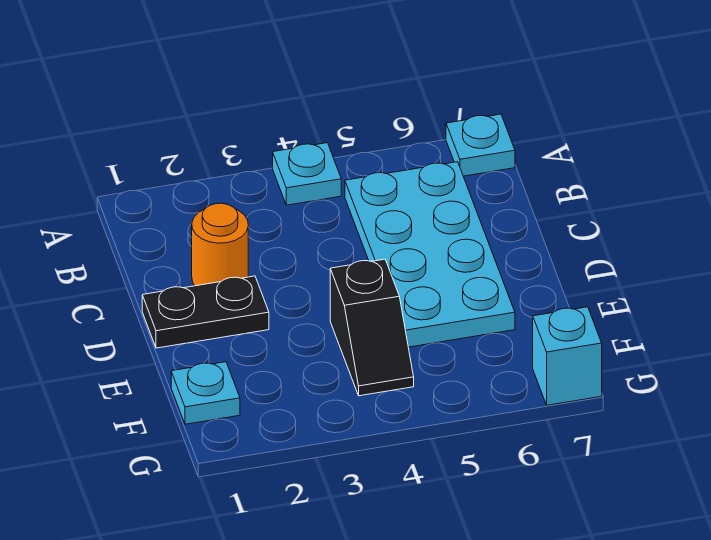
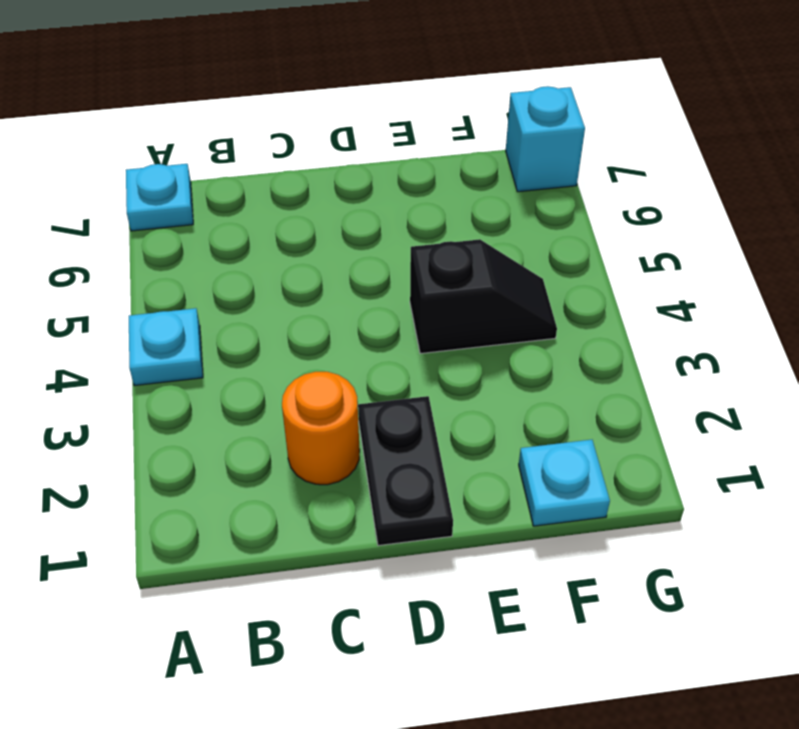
cyan 2x4 plate [345,162,515,347] -> none

